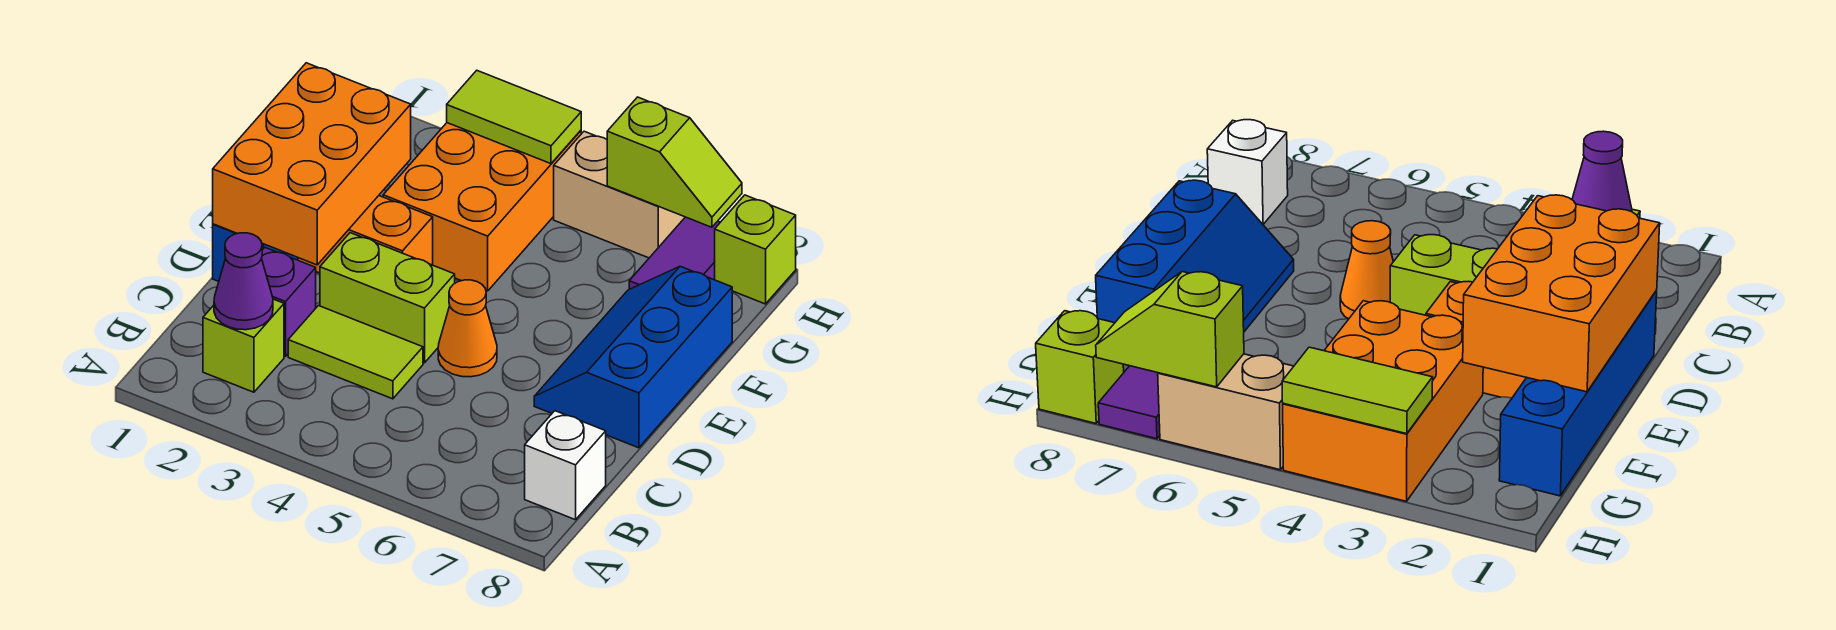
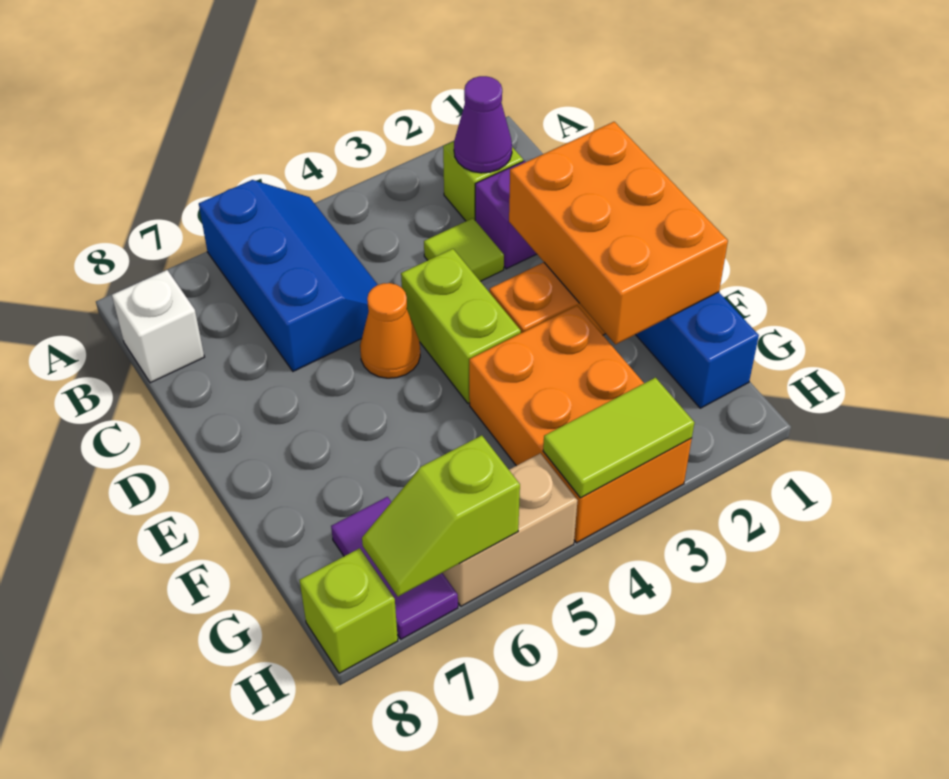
lime 1x2 tile [288,306,423,399] -> lime 1x1 tile [424,218,504,281]
lime 1x2 brick [320,233,455,363] -> lime 1x2 brick turned to [401,249,521,403]
blue 2x3 slope [534,266,732,448] -> blue 2x3 slope moved to [199,180,378,371]

